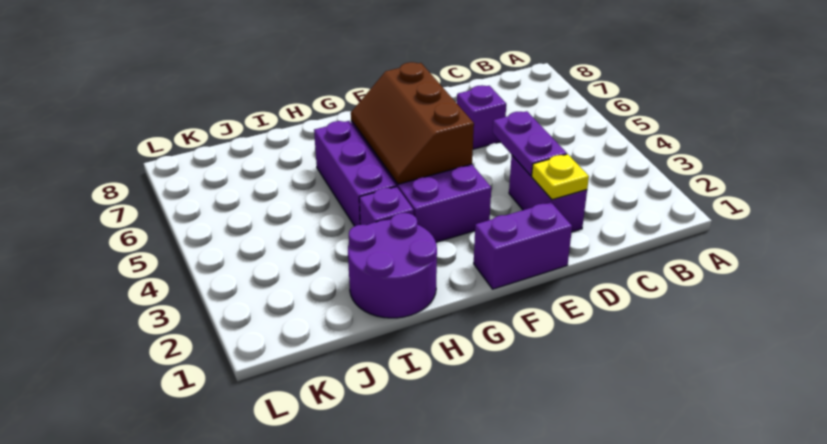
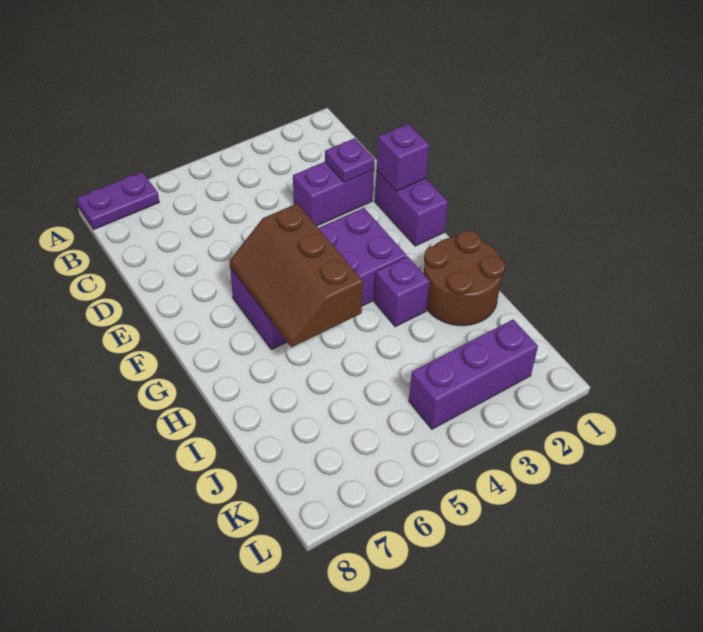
yellow 1x1 plate [532,154,589,200] -> purple 1x1 plate [325,138,375,182]
purple 1x2 plate [493,111,567,176] -> purple 1x2 plate moved to [77,172,159,229]
purple 1x1 brick [457,85,506,149] -> purple 1x1 brick moved to [377,124,429,191]
brown 2x3 slope [351,62,474,184] -> brown 2x3 slope turned to [230,204,363,347]
purple 2x2 round brick [348,213,437,318] -> brown 2x2 round brick [424,230,505,326]
purple 1x3 brick [314,121,396,226] -> purple 1x3 brick moved to [409,320,538,429]

